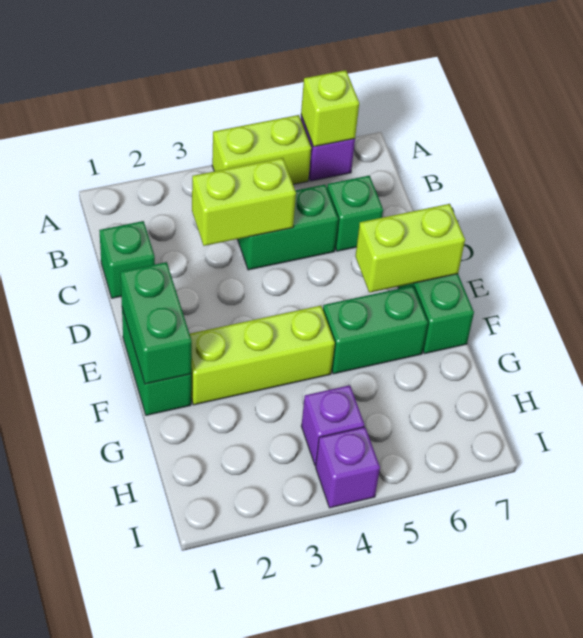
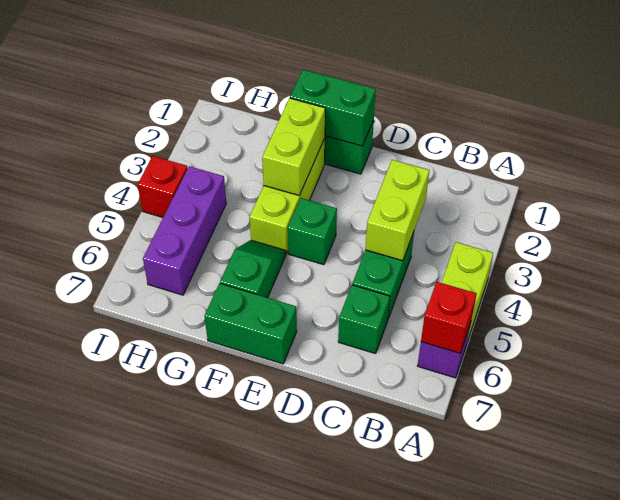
lime 1x1 brick [301,70,359,147] -> red 1x1 brick [421,282,477,353]
green 1x1 brick [99,221,155,298] -> green 1x1 brick moved to [288,198,337,265]
lime 1x2 brick [355,204,465,293] -> lime 1x2 brick moved to [262,98,325,195]
green 1x2 brick [323,286,428,374] -> green 1x2 slope [220,240,286,298]
purple 1x1 brick [301,385,364,465] -> purple 1x3 brick [143,166,226,295]
purple 1x1 brick [316,427,380,508] -> red 1x1 brick [138,156,188,217]

